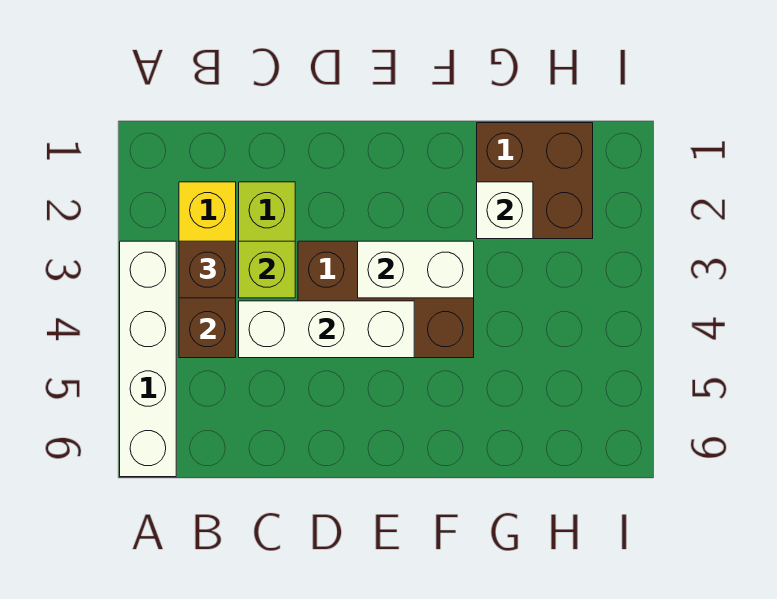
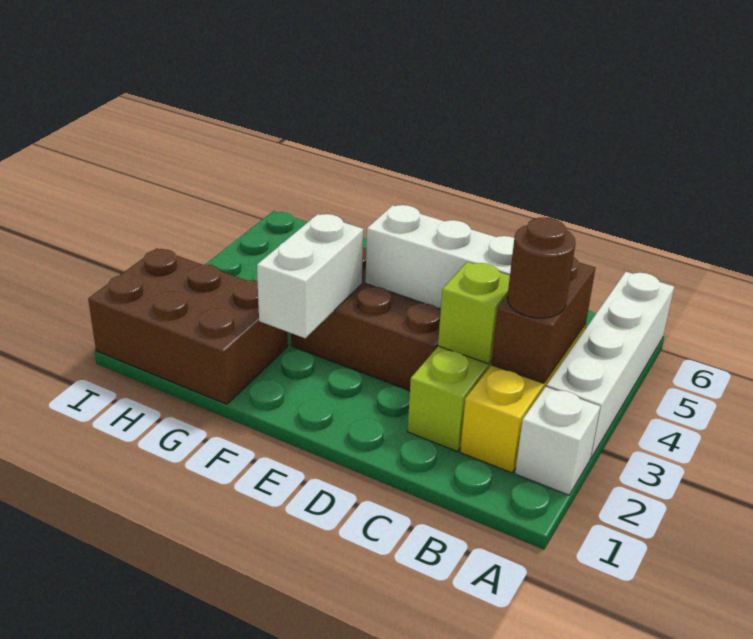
brown 1x1 brick [179,241,236,298] -> brown 1x1 round brick [507,217,576,318]
white 1x2 brick [358,241,474,298] -> white 1x2 brick turned to [257,214,363,338]
brown 2x2 brick [477,123,593,239] -> brown 2x3 brick [88,248,288,404]
white 1x1 brick [477,182,533,239] -> white 1x1 brick moved to [515,387,600,495]

